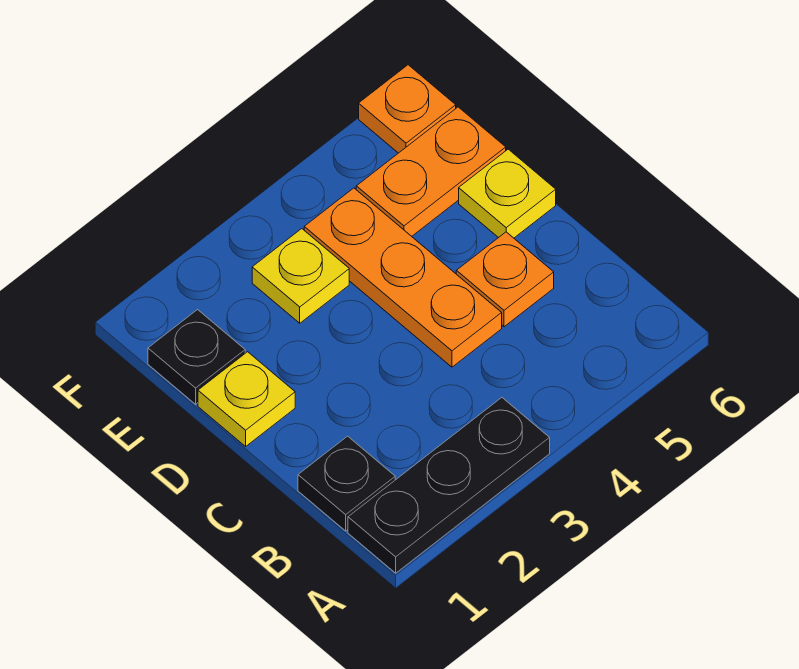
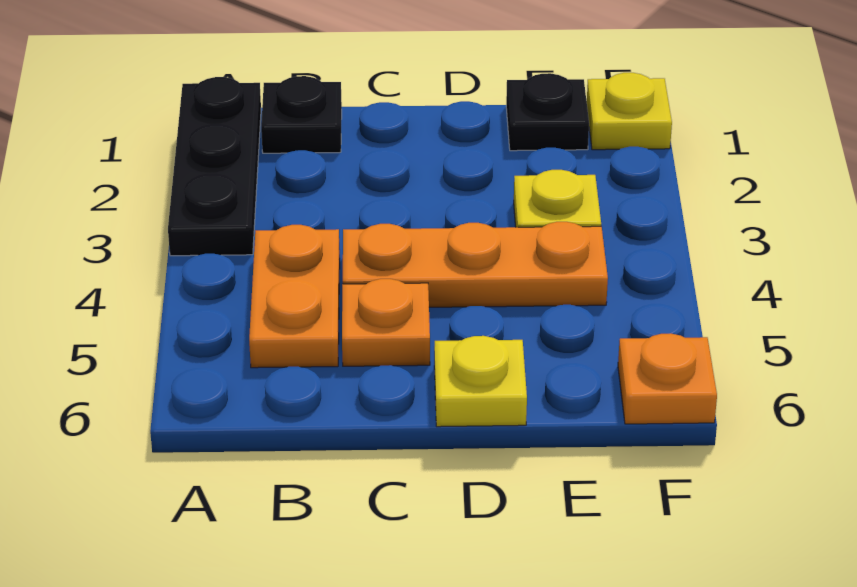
yellow 1x1 plate [198,352,295,446] -> yellow 1x1 plate moved to [587,73,672,150]
orange 1x2 plate [356,107,506,236] -> orange 1x2 plate moved to [249,225,340,368]

